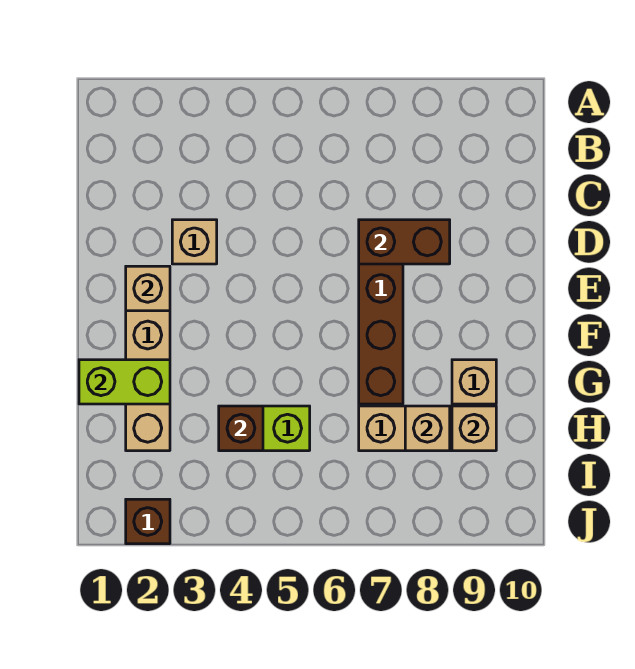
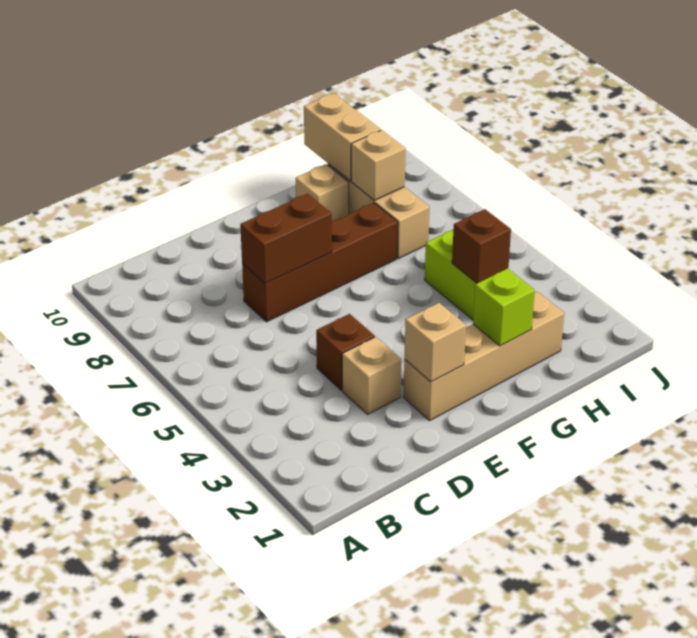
brown 1x2 brick [359,220,450,264] -> brown 1x2 brick turned to [240,194,332,284]
lime 1x2 brick [79,360,170,404] -> lime 1x1 brick [473,268,535,346]
tan 1x1 brick [452,406,496,451] -> tan 1x2 brick [304,93,381,181]
brown 1x1 brick [126,499,170,544] -> brown 1x1 brick moved to [316,314,375,390]

